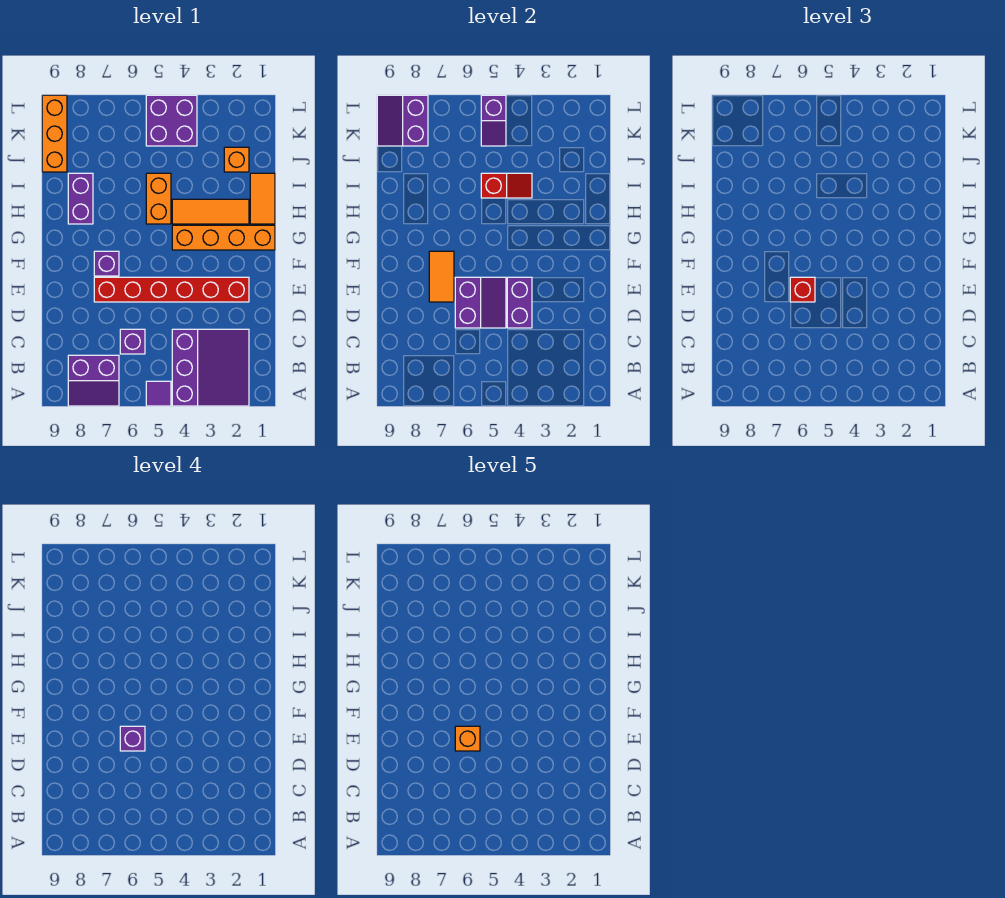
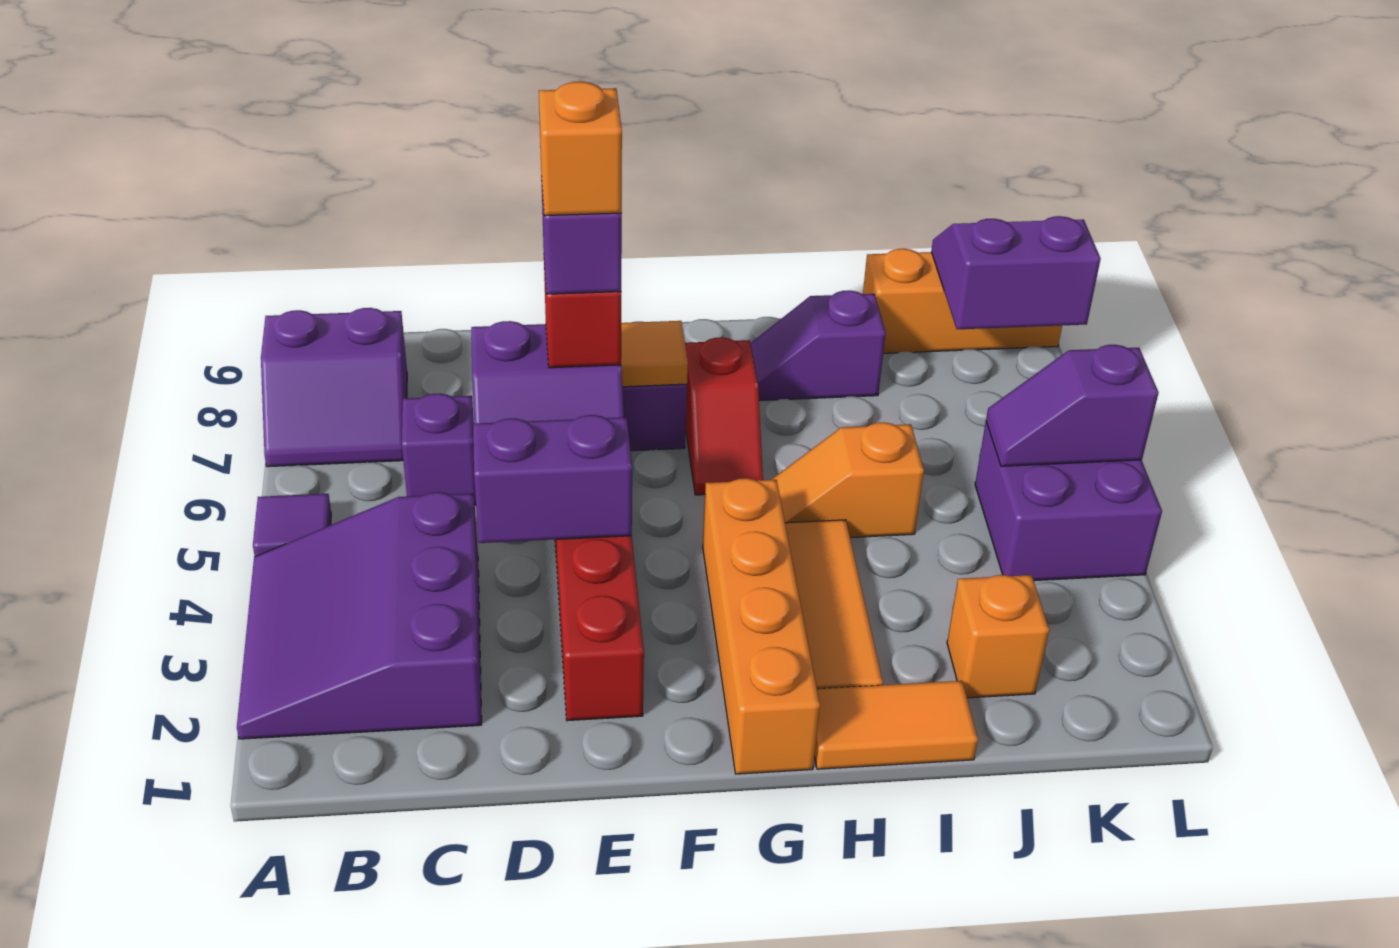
purple 3x3 slope [172,329,249,406] -> purple 3x3 slope turned to [237,492,482,739]
purple 2x2 slope [68,355,119,406] -> purple 2x2 slope turned to [261,308,407,467]
orange 1x2 brick [146,173,171,224] -> orange 1x2 slope [771,422,924,538]
purple 1x2 brick [68,173,93,224] -> purple 1x2 slope [750,290,886,401]
red 1x2 slope [481,173,532,198] -> red 1x2 slope moved to [685,337,763,495]

